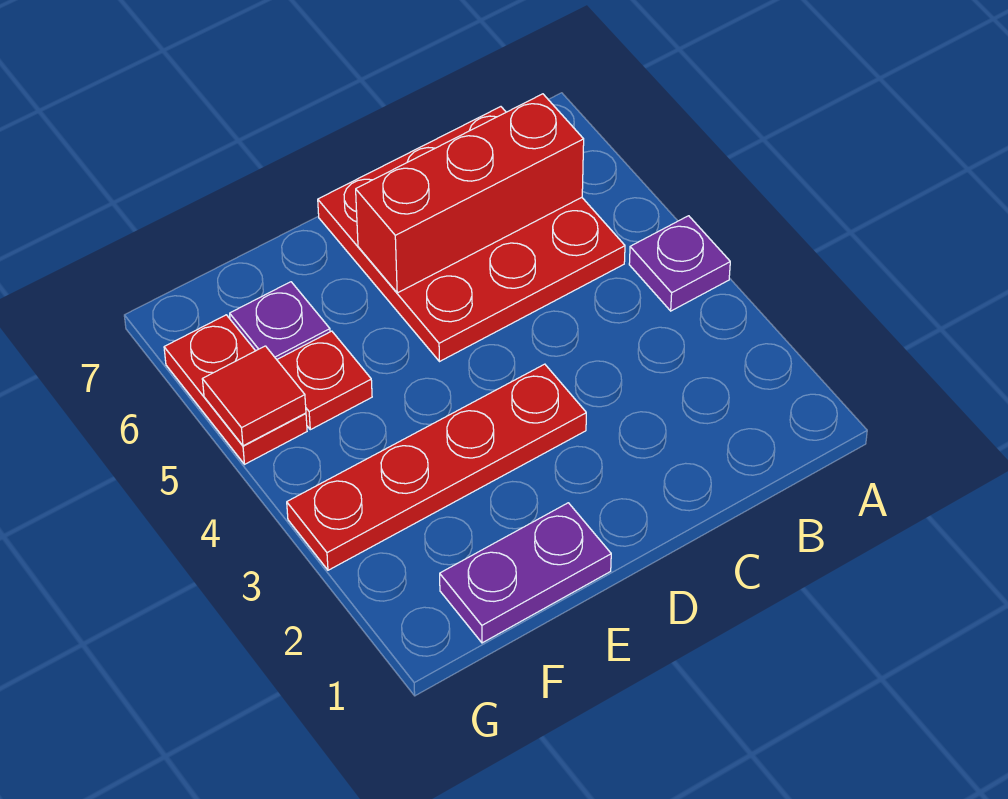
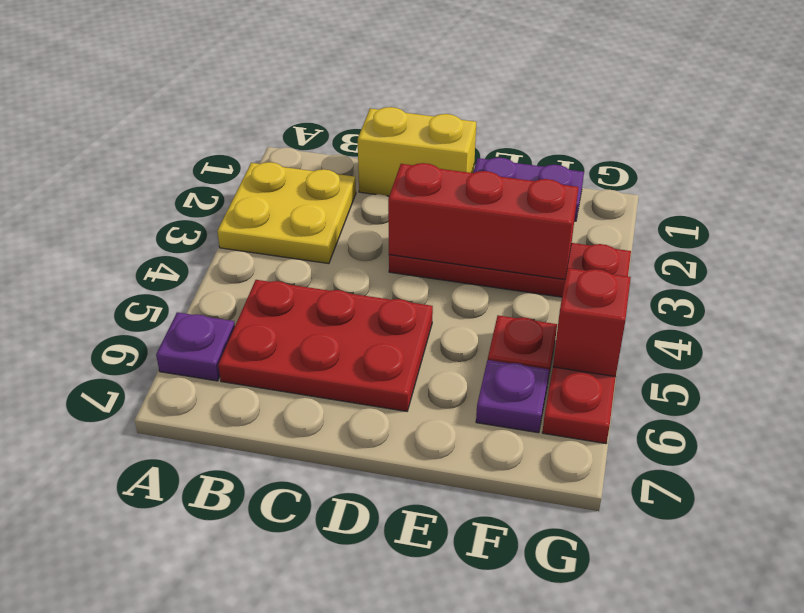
none -> yellow 2x2 plate [217,162,356,264]
purple 1x1 plate [629,216,730,311] -> purple 1x1 plate moved to [156,312,235,381]
red 3x3 plate [318,107,625,362] -> red 2x3 plate [218,280,433,411]
red 1x3 brick [356,94,584,293] -> red 1x3 brick moved to [388,163,578,279]
none -> yellow 1x2 brick [358,107,476,196]
red 1x1 tile [202,346,306,446] -> red 1x1 brick [553,268,631,377]

